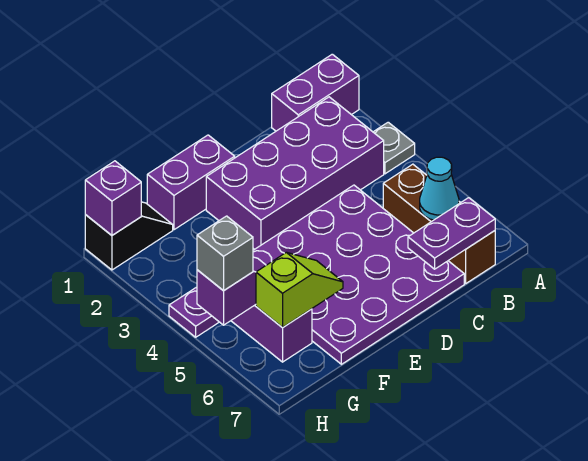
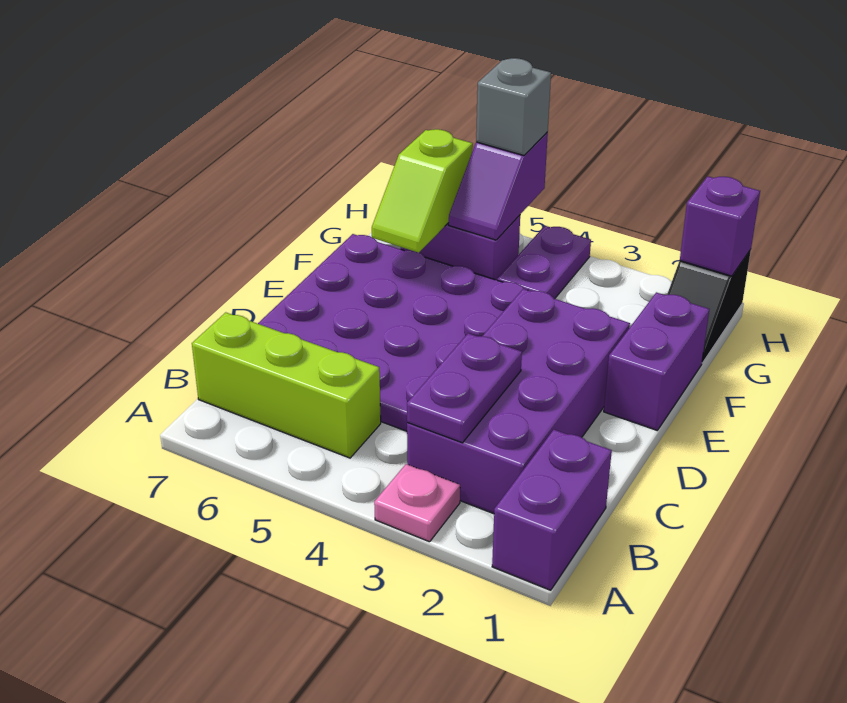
grey 1x1 plate [374,122,415,174] -> pink 1x1 plate [374,464,460,542]
brown 1x3 brick [383,164,495,283] -> lime 1x3 brick [192,312,381,458]
cyan 1x1 cone [420,157,459,220] -> none
purple 1x2 plate [408,198,495,269] -> purple 1x2 plate moved to [407,333,522,443]

